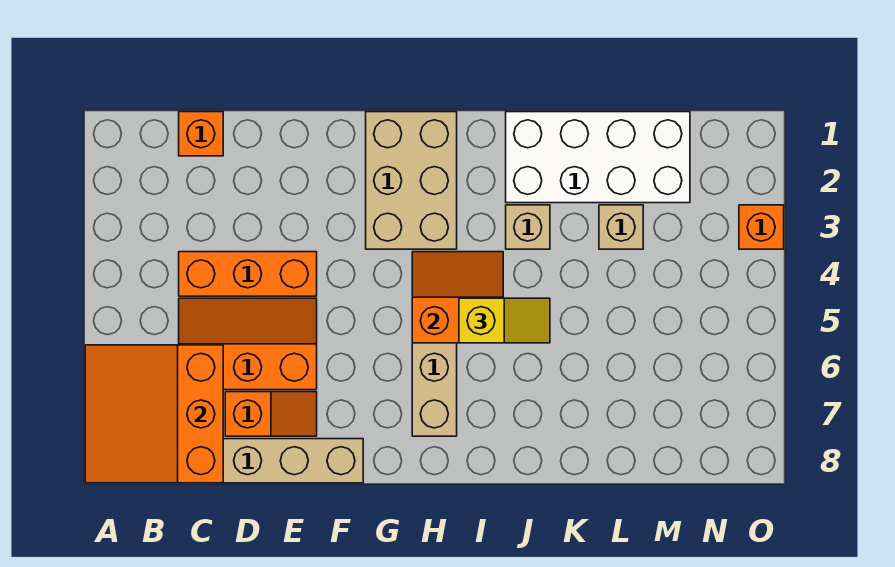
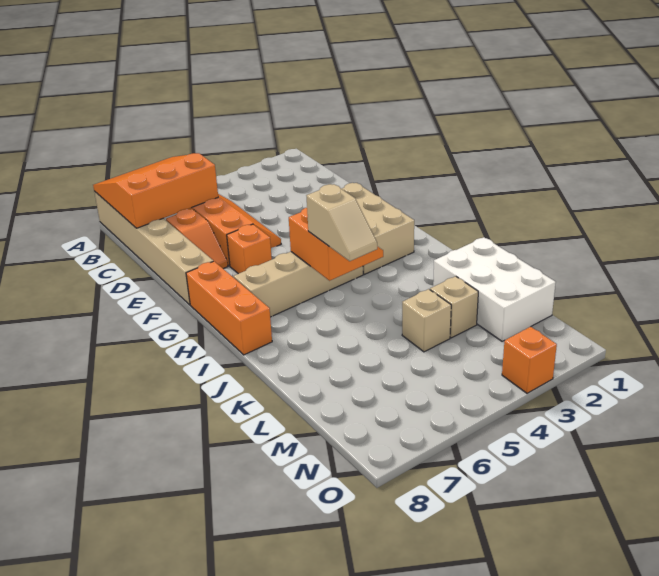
orange 1x1 brick [179,112,223,156] -> orange 1x1 brick moved to [227,224,272,274]
orange 1x3 brick [179,252,317,296] -> orange 1x3 brick moved to [186,261,272,355]
tan 2x3 brick [366,112,457,249] -> tan 2x3 brick turned to [342,183,414,274]
yellow 1x2 slope [459,298,550,343] -> tan 1x2 slope [306,184,377,261]
white 2x4 brick [506,112,690,203] -> white 2x3 brick [433,237,556,341]
tan 1x1 brick [506,205,550,249] -> tan 1x1 brick moved to [402,289,451,352]

